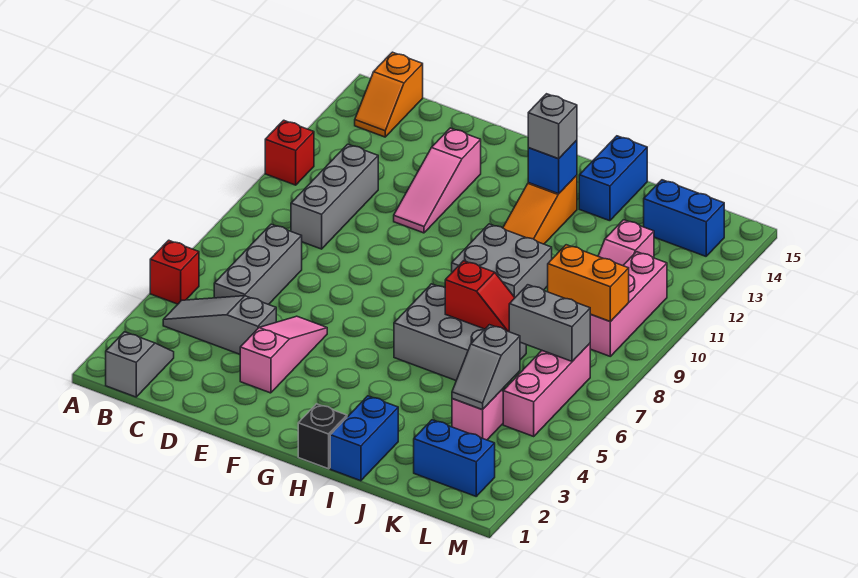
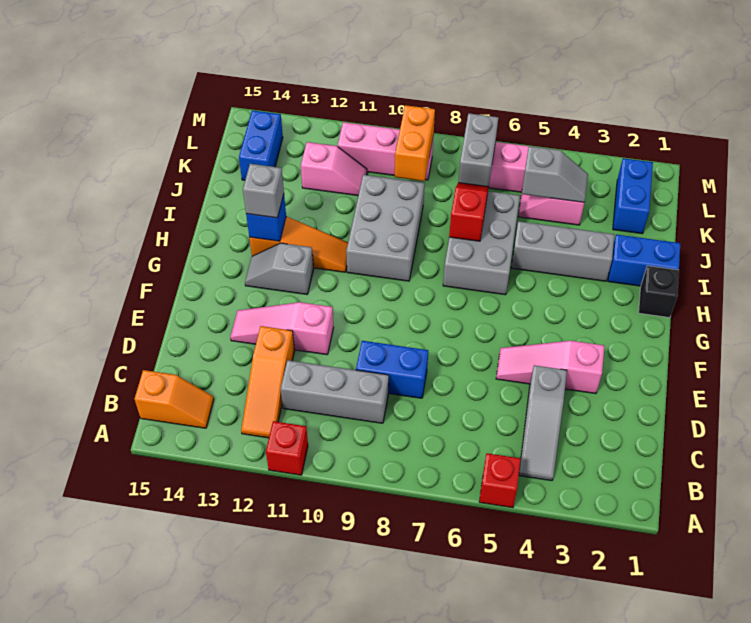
grey 1x2 slope [106,332,174,397] -> grey 1x2 slope moved to [245,243,314,294]
none -> orange 1x3 slope [241,326,295,438]
grey 1x3 brick [214,224,302,305] -> grey 1x3 brick moved to [511,221,614,281]
pink 1x3 slope [394,128,481,233] -> pink 1x3 slope turned to [230,302,334,355]
grey 2x2 brick [452,224,552,297] -> grey 2x3 brick [346,175,424,281]
blue 1x2 brick [579,136,647,221] -> blue 1x2 brick moved to [356,341,428,398]

